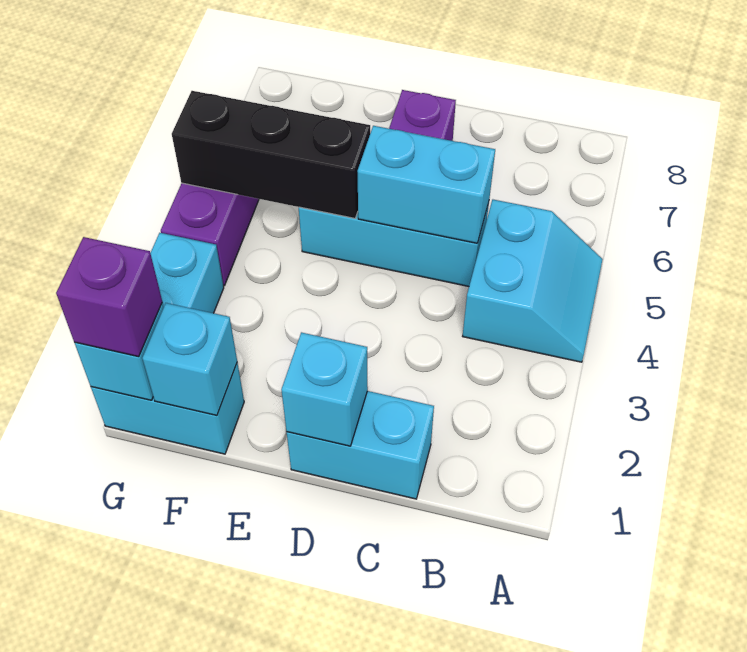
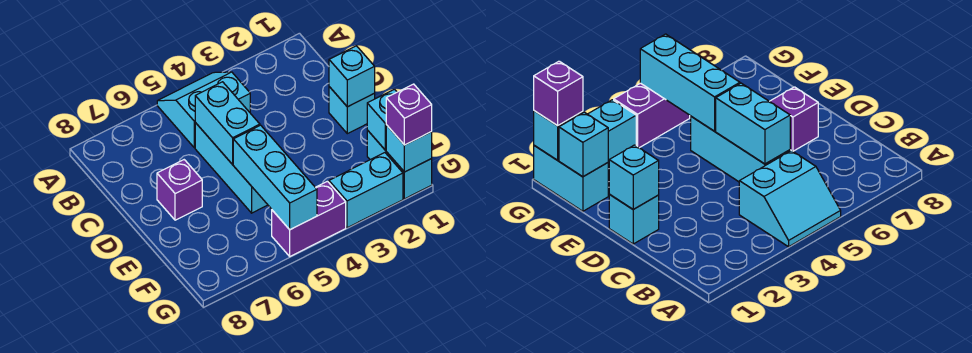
cyan 1x2 brick [287,391,434,499] -> cyan 1x1 brick [329,87,375,134]
black 1x3 brick [172,91,370,218] -> cyan 1x3 brick [233,125,317,230]

